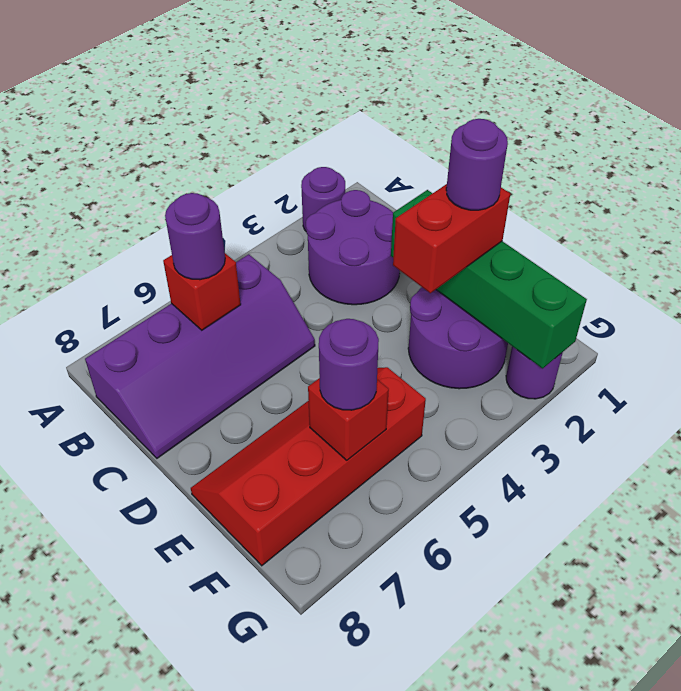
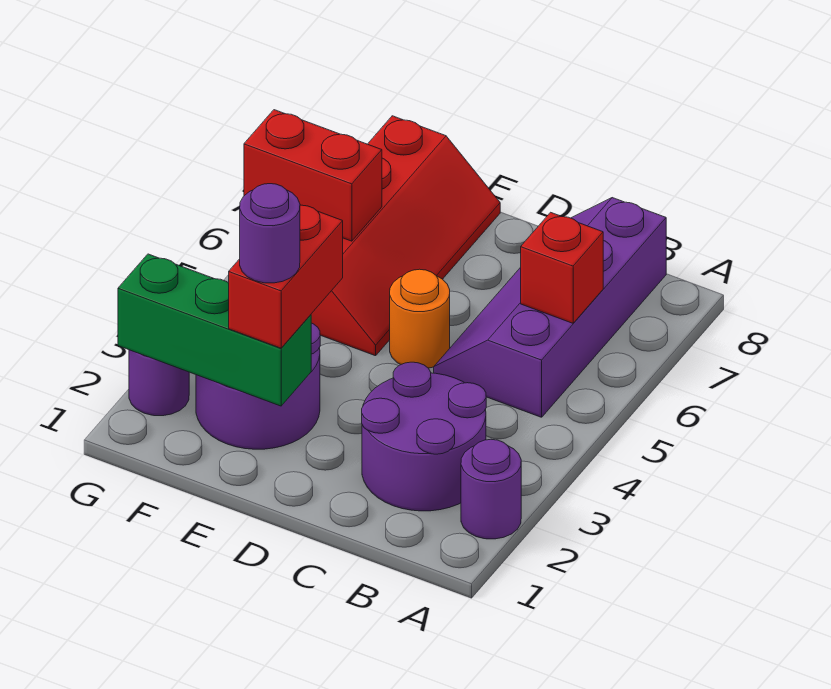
purple 1x1 round brick [165,193,225,280] -> none
green 1x4 brick [391,190,587,369] -> green 1x3 brick [118,254,311,406]
none -> orange 1x1 round brick [390,269,450,368]
red 1x1 brick [308,378,389,460] -> red 1x2 brick [244,110,382,241]
purple 1x1 round brick [319,319,379,410] -> none

